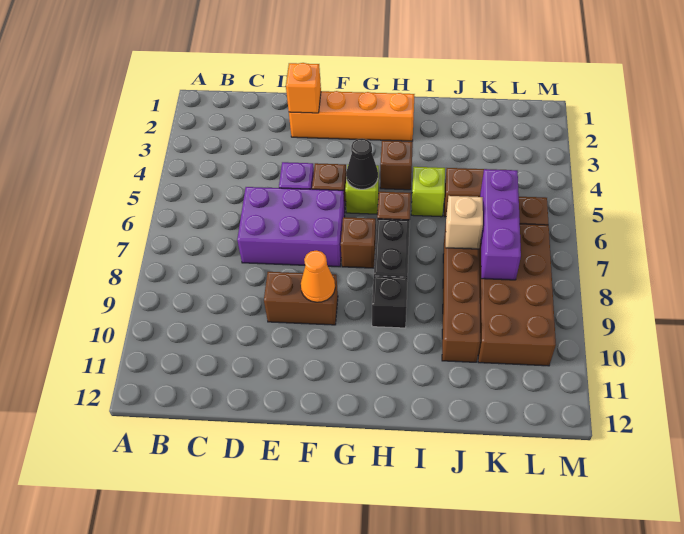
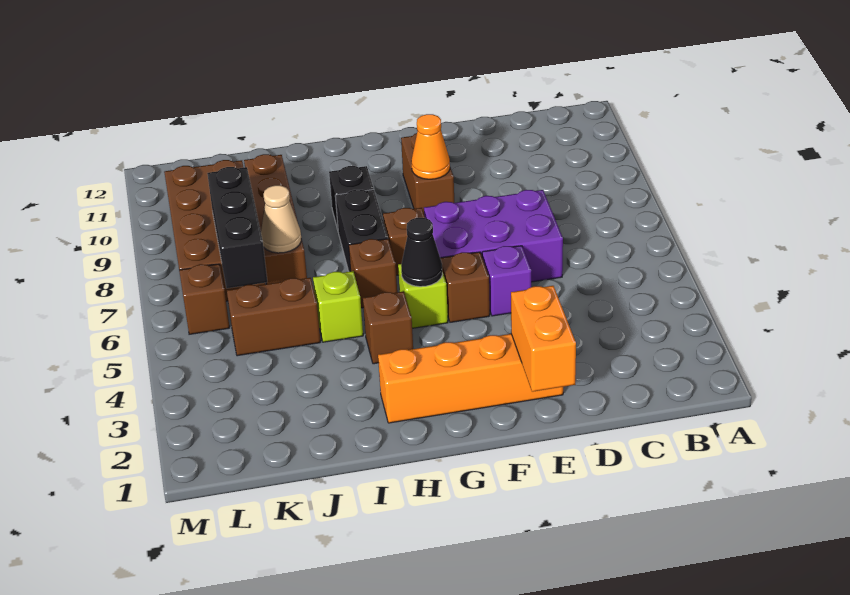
orange 1x1 brick [286,63,321,113] -> orange 1x2 brick [511,286,576,392]
brown 1x2 brick [264,272,338,325] -> brown 1x2 brick turned to [401,133,454,213]
tan 1x1 brick [446,196,483,249] -> tan 1x1 cone [261,185,301,253]
purple 1x3 brick [480,169,521,280] -> black 1x3 brick [207,167,267,288]

